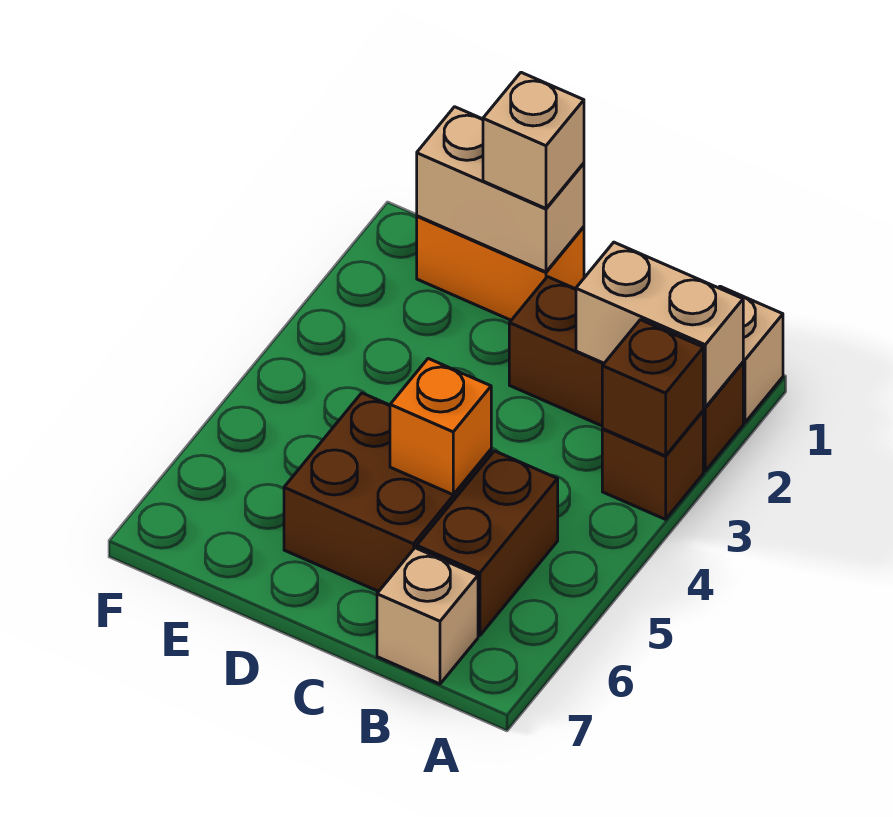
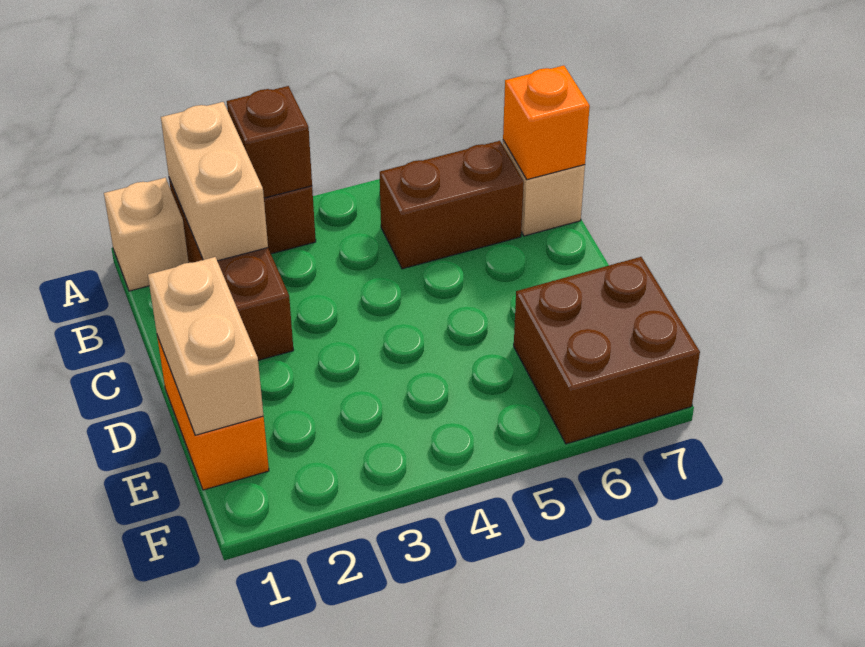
brown 2x2 brick [284,393,491,591] -> brown 2x2 brick moved to [514,257,700,444]
orange 1x1 brick [390,359,491,495] -> orange 1x1 brick moved to [503,66,590,180]
tan 1x1 brick [483,72,584,208] -> none

